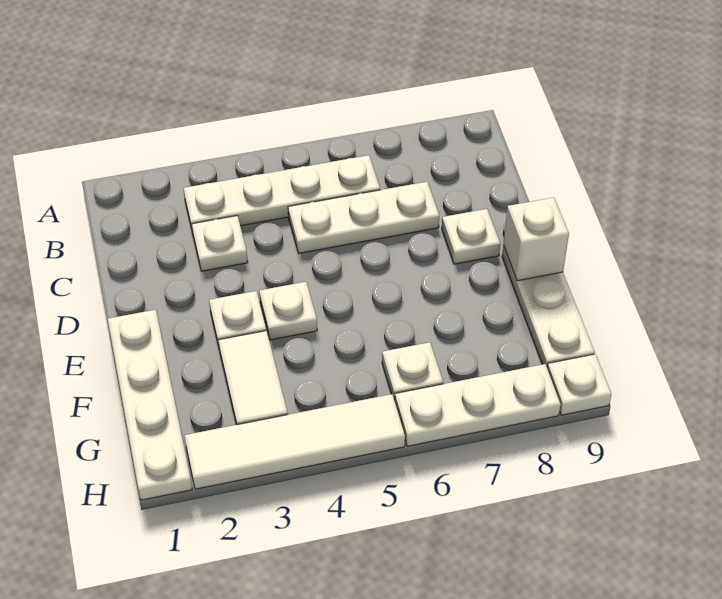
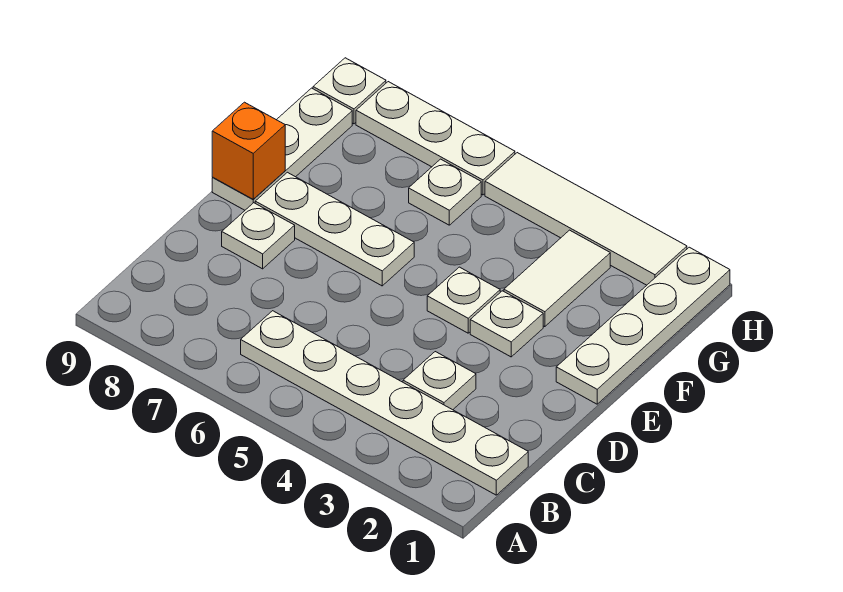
white 1x4 plate [183,155,380,232] -> white 1x6 plate [241,311,528,495]
white 1x3 plate [288,182,439,253] -> white 1x3 plate moved to [255,172,414,286]
white 1x1 brick [503,197,569,281] -> orange 1x1 brick [212,102,285,199]

